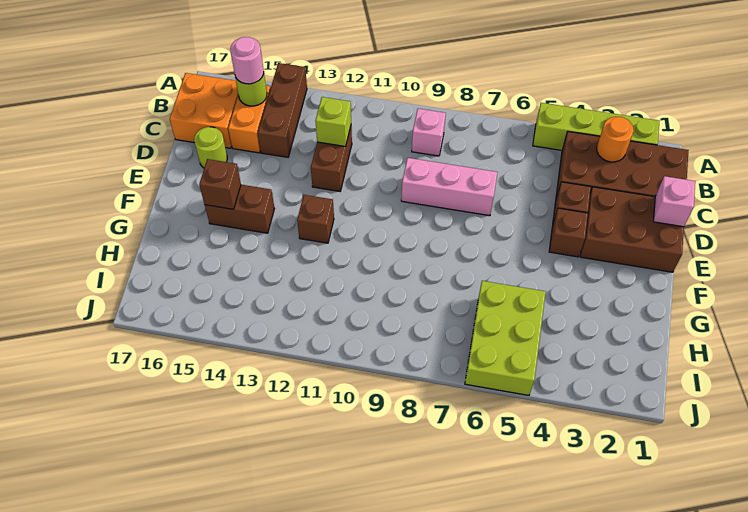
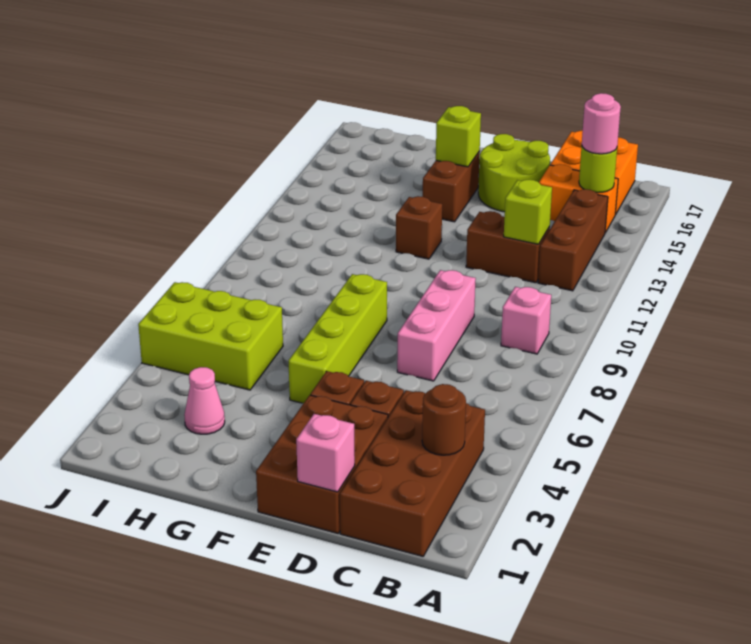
lime 1x4 brick [533,103,660,150] -> lime 1x4 brick moved to [289,274,387,403]
brown 1x3 brick [258,63,307,157] -> brown 1x3 brick turned to [538,189,608,291]
orange 1x1 round brick [597,116,634,162] -> brown 1x1 round brick [422,384,466,455]
lime 1x1 round brick [194,127,227,168] -> lime 2x2 round brick [478,134,550,212]
brown 1x1 brick [199,159,241,209] -> lime 1x1 brick [436,106,481,167]
none -> pink 1x1 cone [184,367,225,434]

